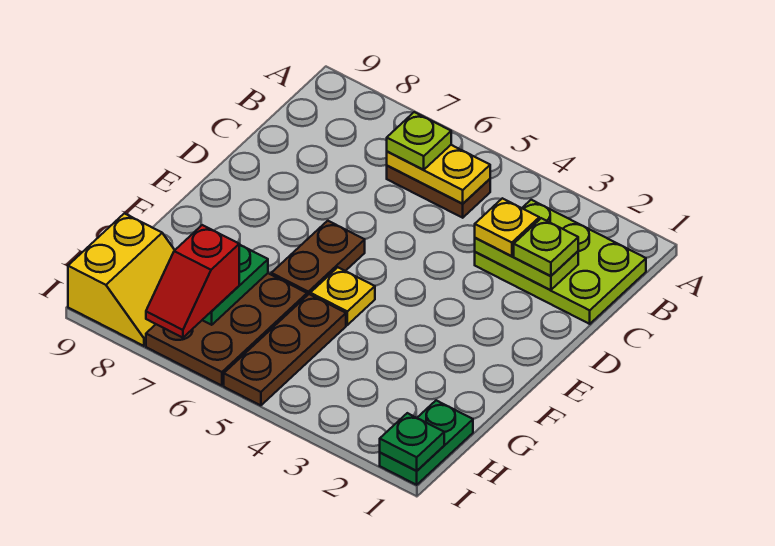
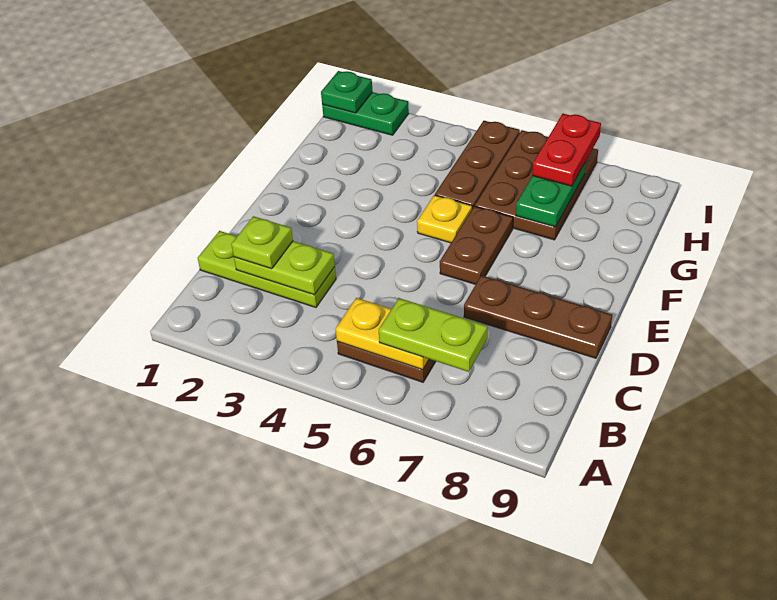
lime 2x3 plate [475,200,646,324] -> lime 1x3 plate [198,231,336,307]
lime 1x1 plate [387,112,451,170] -> lime 1x2 plate [379,298,488,372]
yellow 1x1 plate [475,198,539,256] -> none
none -> brown 1x3 plate [464,275,612,358]
green 1x2 plate [380,400,473,485] -> green 1x2 plate turned to [322,92,409,135]
red 1x2 slope [146,225,239,338] -> red 1x2 plate [532,114,601,186]
yellow 2x2 slope [68,213,175,346] -> none

